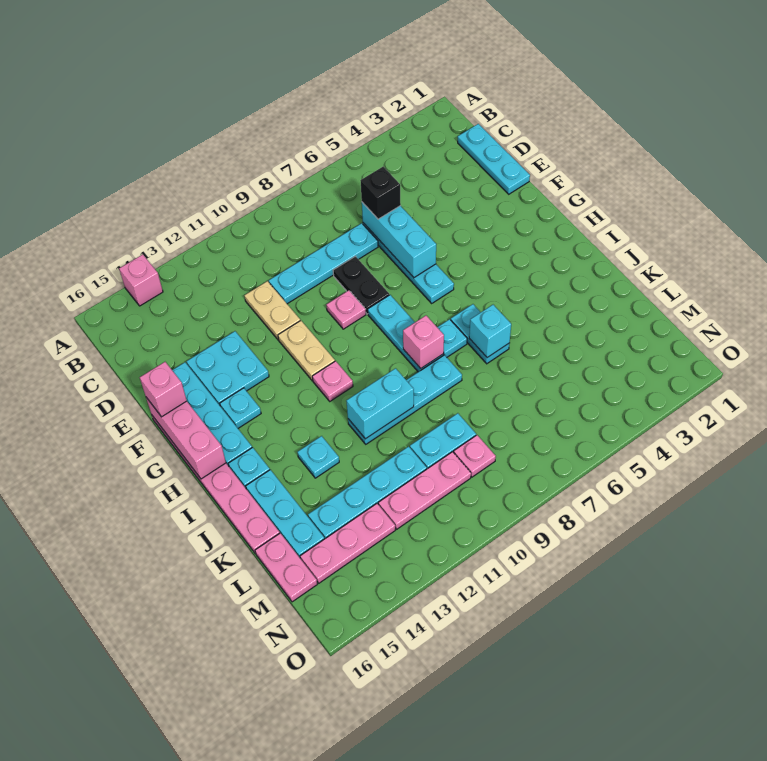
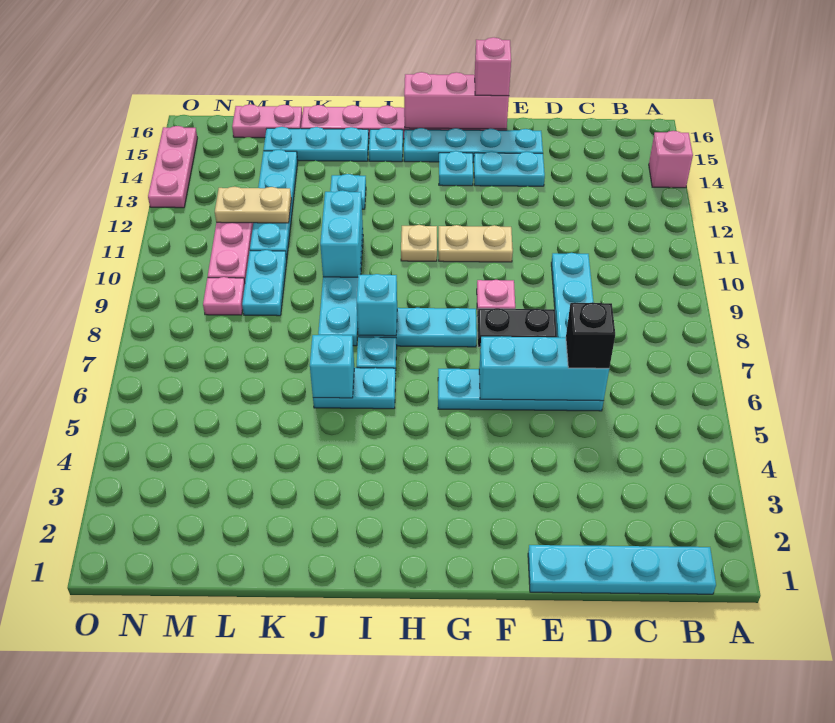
cyan 1x3 plate [458,124,530,194] -> cyan 1x4 plate [528,545,716,594]
tan 1x2 plate [245,281,300,340] -> tan 1x2 plate moved to [215,187,291,223]
cyan 2x2 plate [187,331,269,405] -> cyan 1x2 plate [474,151,545,186]
pink 1x1 plate [312,361,353,401] -> tan 1x1 plate [401,225,437,261]
pink 1x1 brick [403,316,444,368] -> cyan 1x1 brick [357,274,397,336]
pink 1x3 plate [300,504,395,583] -> pink 1x3 plate moved to [148,126,197,208]

